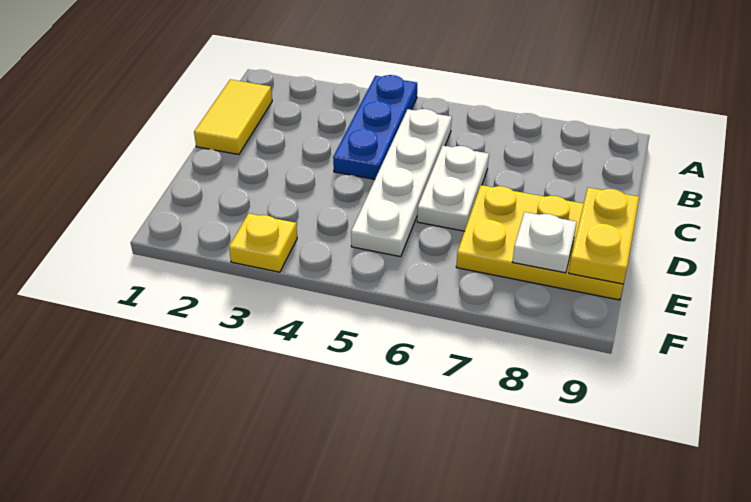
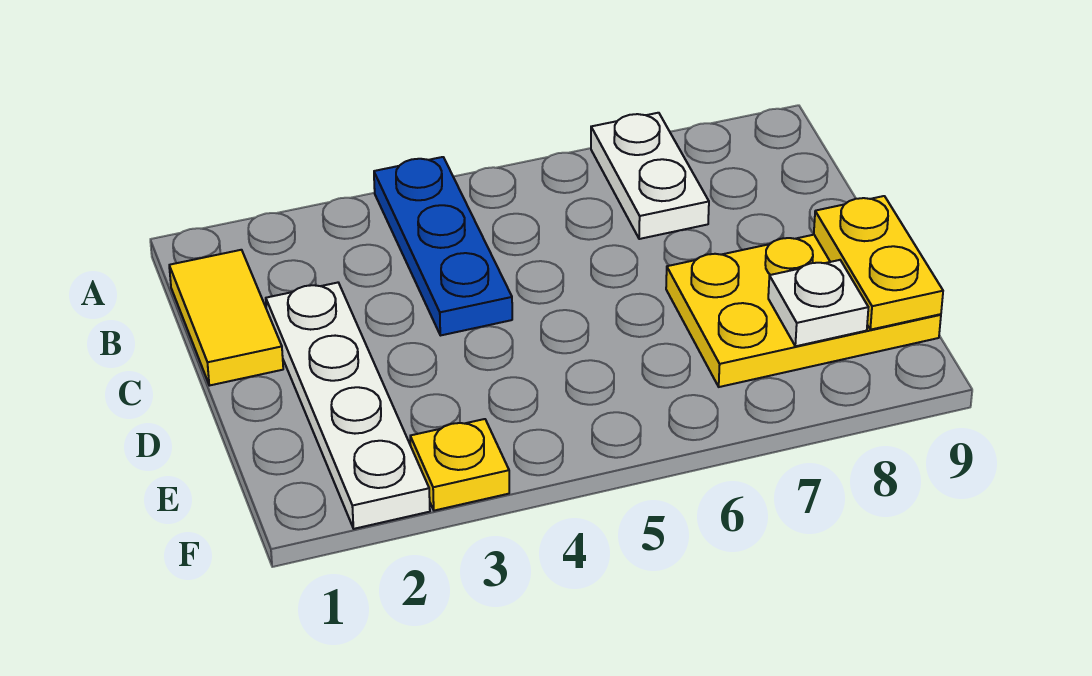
white 1x4 plate [351,109,452,257] -> white 1x4 plate moved to [266,283,430,529]
white 1x2 plate [417,146,489,231] -> white 1x2 plate moved to [591,113,709,239]

